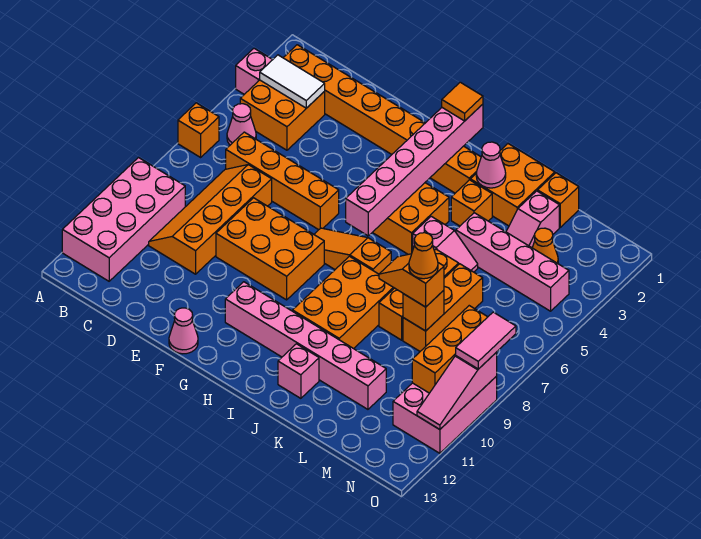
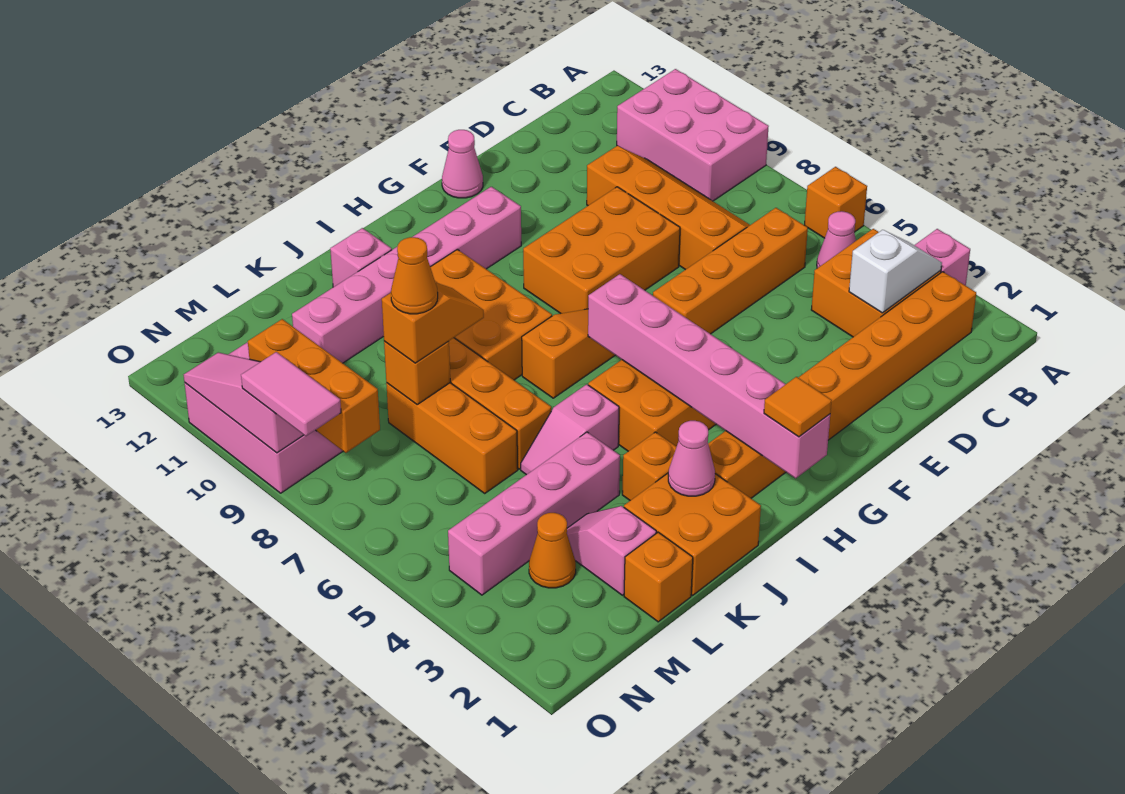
pink 2x4 brick [62,158,185,281] -> pink 2x3 brick [617,69,769,201]
white 1x2 tile [260,55,325,108] -> white 1x2 slope [849,230,942,313]

